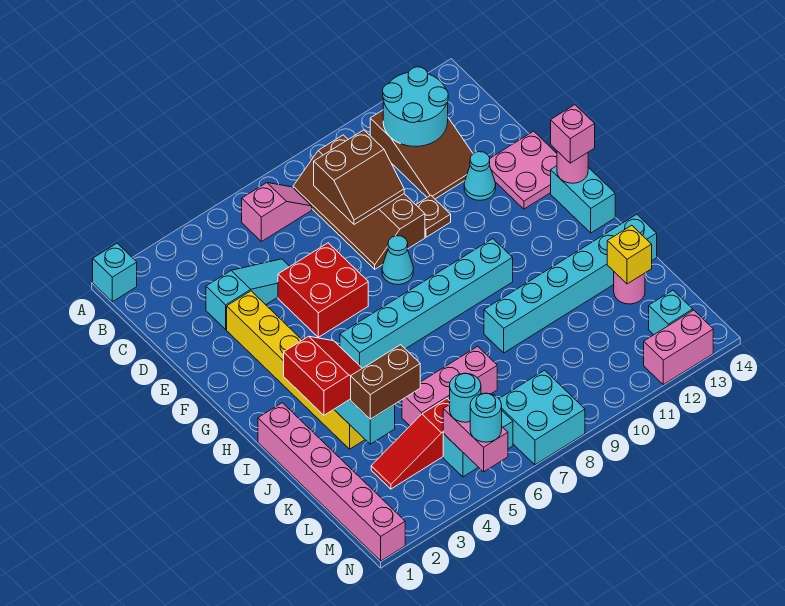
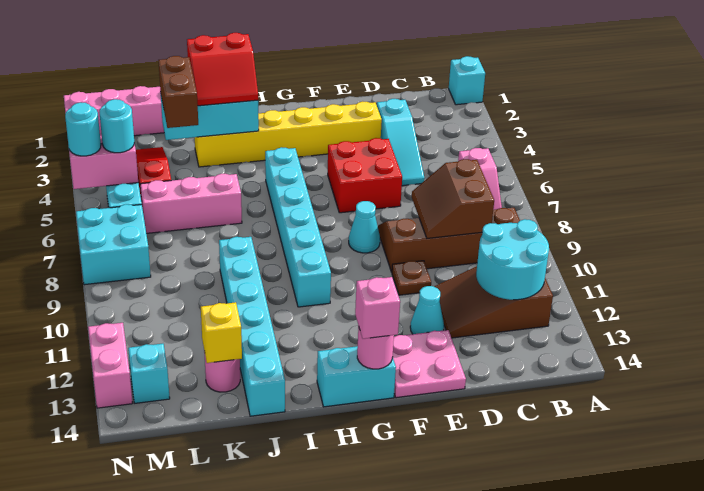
pink 1x3 brick [402,346,497,426] -> pink 1x3 brick turned to [140,174,242,233]

